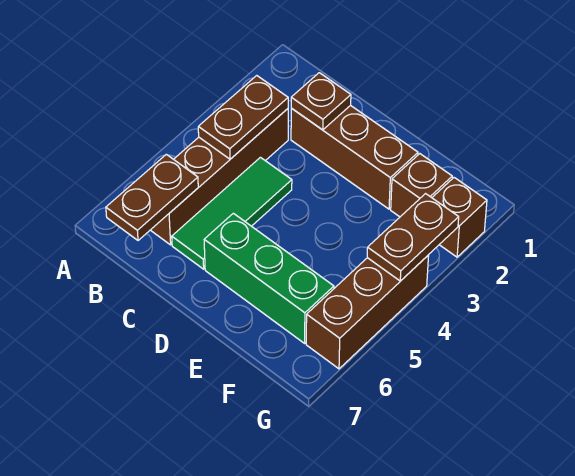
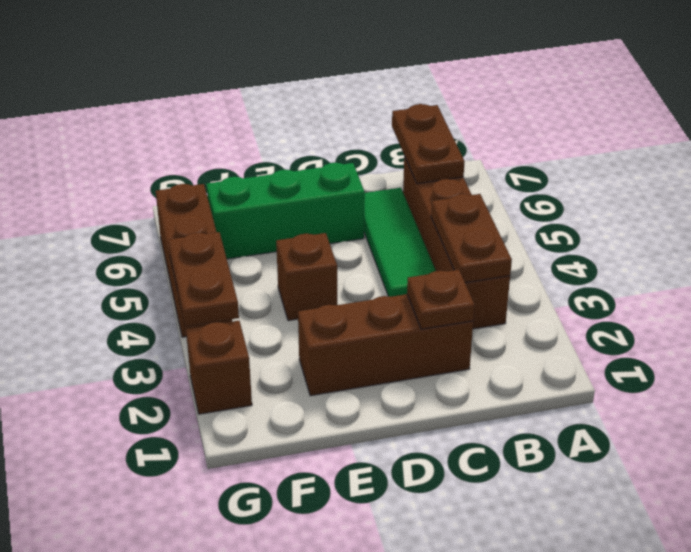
brown 1x1 brick [391,154,452,217] -> brown 1x1 brick moved to [276,233,337,321]

